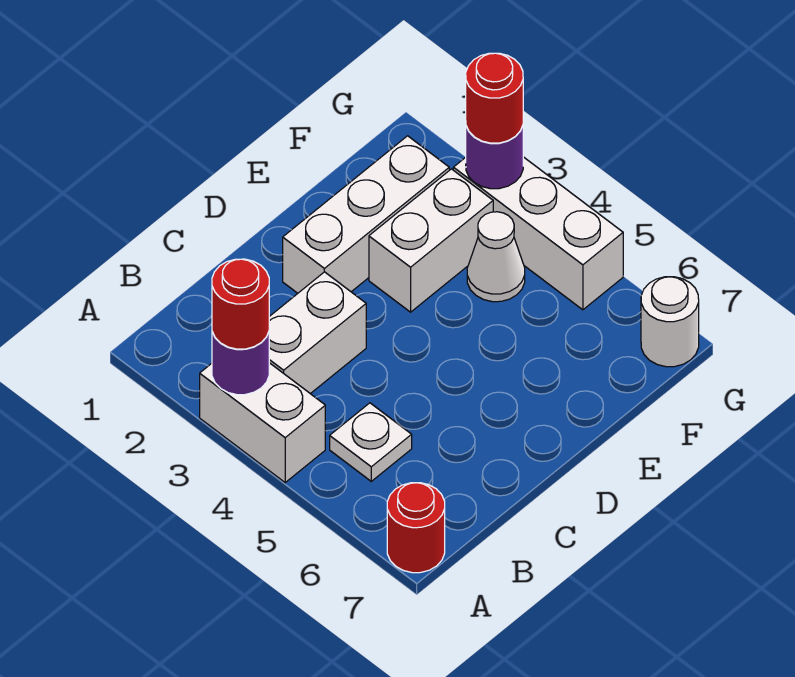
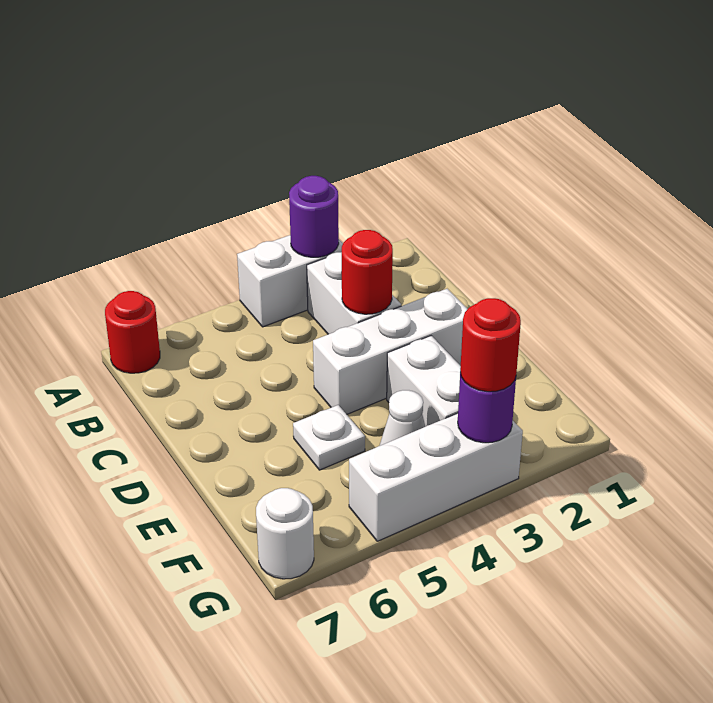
red 1x1 round brick [212,259,269,349] -> red 1x1 round brick moved to [342,230,393,314]
white 1x1 plate [330,403,412,481] -> white 1x1 plate moved to [293,405,365,470]
white 1x3 brick [283,136,449,293] -> white 1x3 brick turned to [313,289,467,414]

